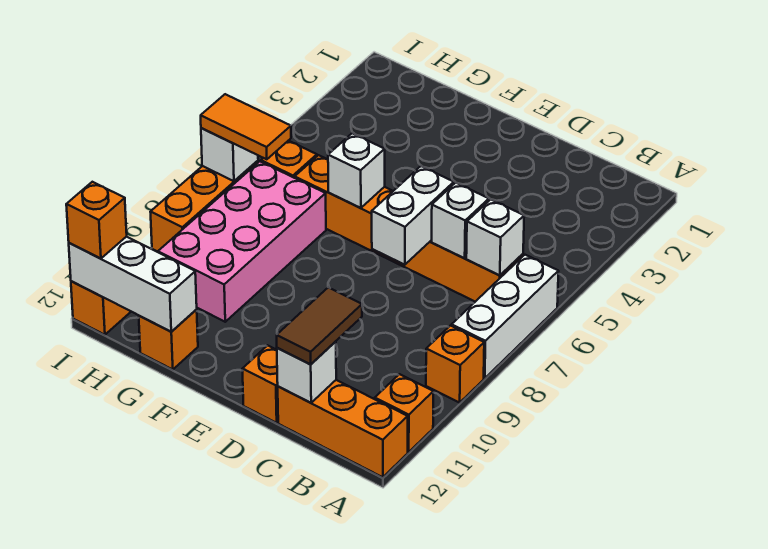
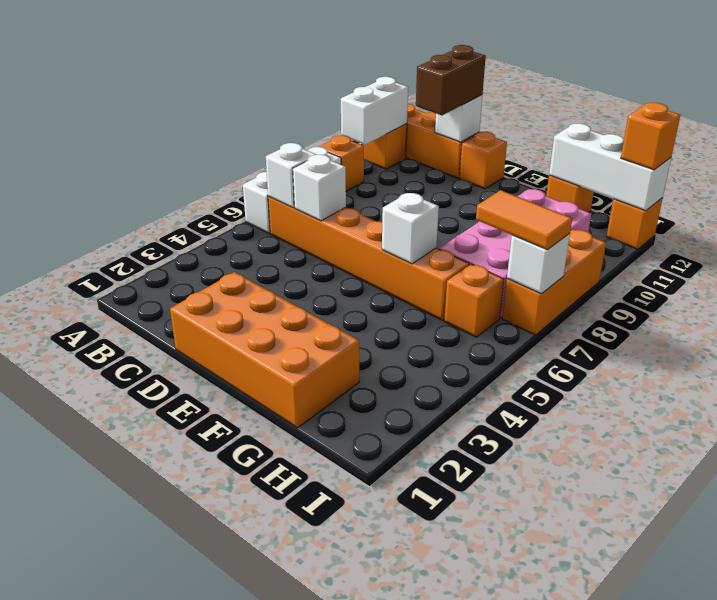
brown 1x2 tile [277,287,362,364] -> brown 1x2 brick [416,45,486,115]
none -> orange 2x4 brick [170,272,359,428]
white 1x2 brick [372,166,454,265] -> white 1x2 brick moved to [341,77,408,145]

